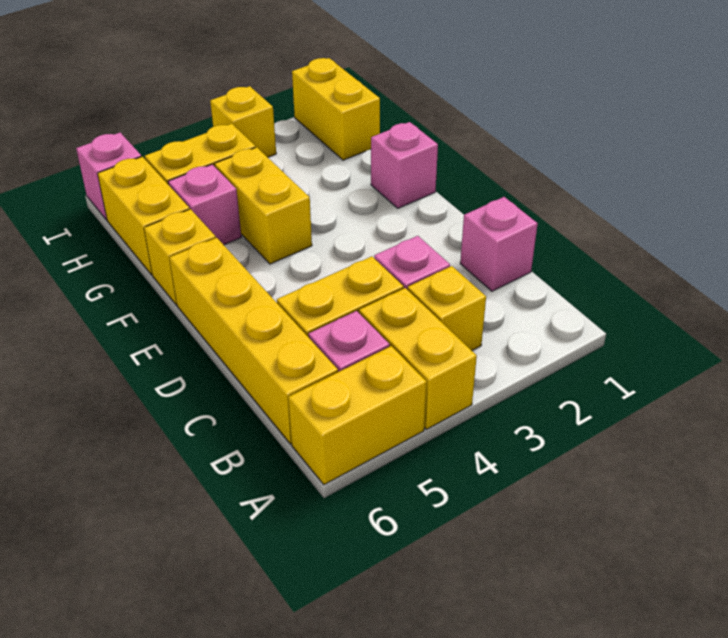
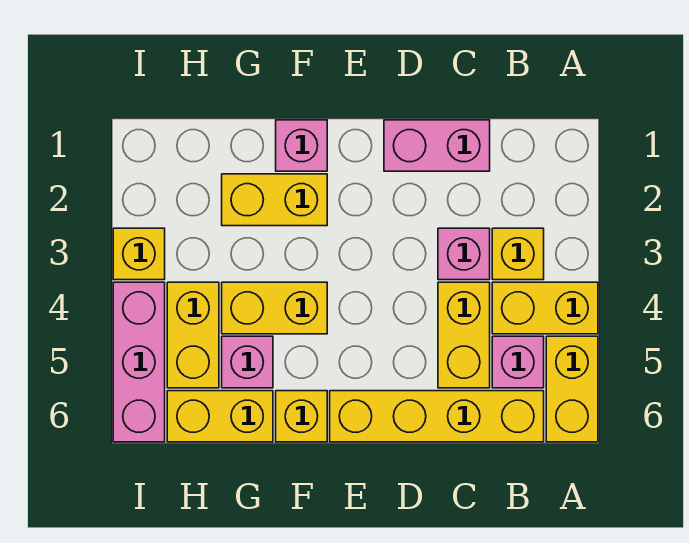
pink 1x1 brick [460,197,538,291] -> pink 1x2 brick [384,120,490,171]
yellow 1x2 brick [292,58,380,160] -> yellow 1x2 brick moved to [222,174,327,226]
pink 1x1 brick [76,133,141,220] -> pink 1x3 brick [113,282,165,442]

